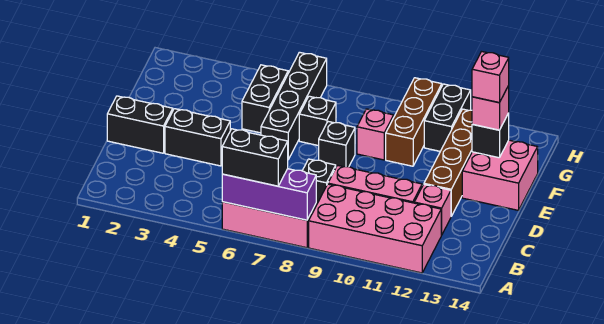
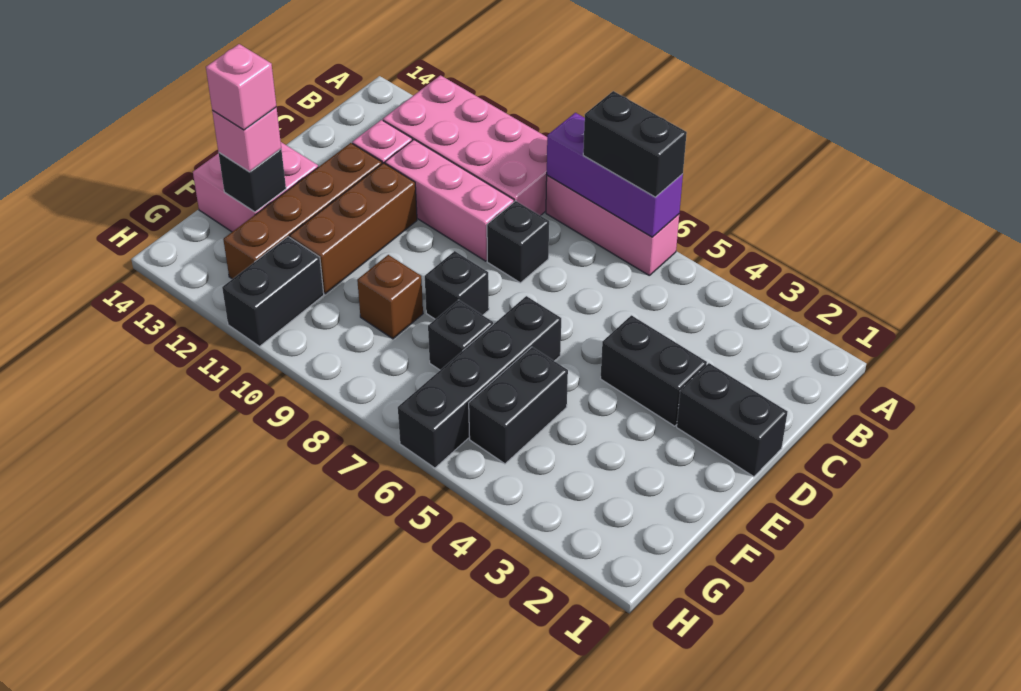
pink 1x1 brick [357,109,394,160] -> brown 1x1 brick [357,255,423,339]
brown 1x3 brick [386,78,442,166] -> brown 1x3 brick moved to [290,163,417,294]

